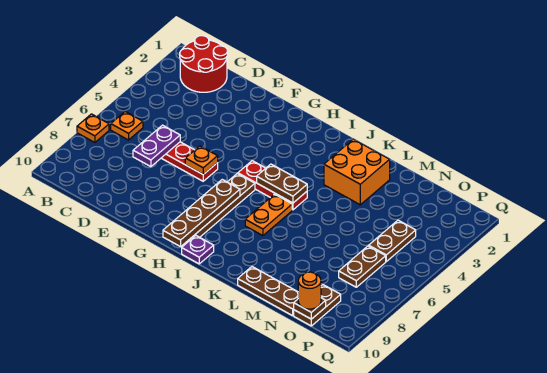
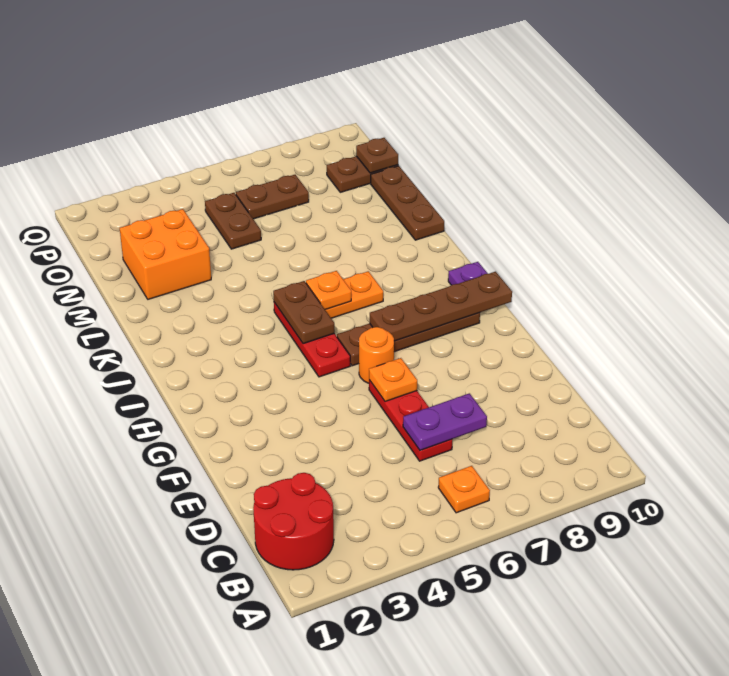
orange 1x1 plate [77,114,109,143] -> orange 1x1 plate moved to [306,271,351,310]
orange 2x2 brick [324,139,390,205] -> orange 2x2 brick moved to [120,209,211,299]
brown 1x2 plate [369,220,416,261] -> brown 1x2 plate turned to [205,193,261,249]
orange 1x1 round brick [298,272,321,309] -> orange 1x1 round brick moved to [359,327,394,383]

